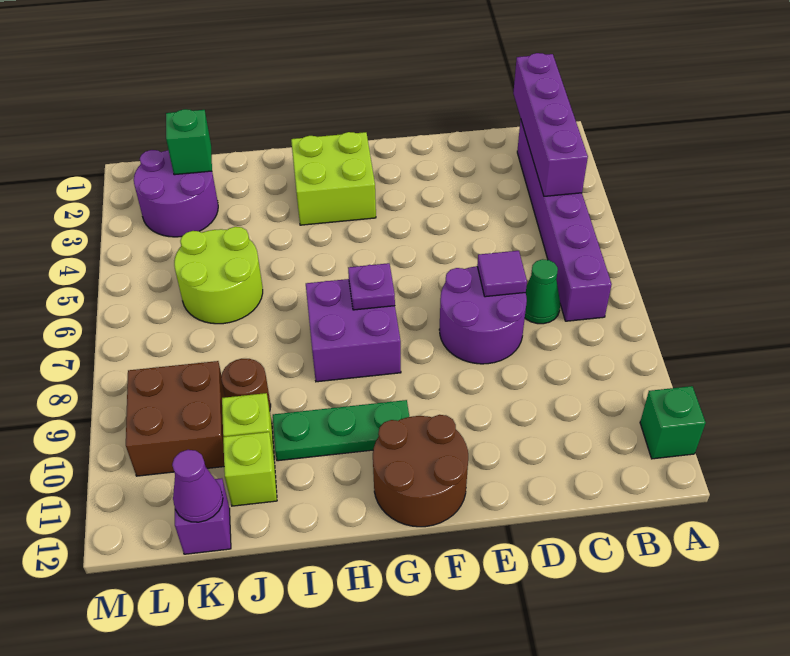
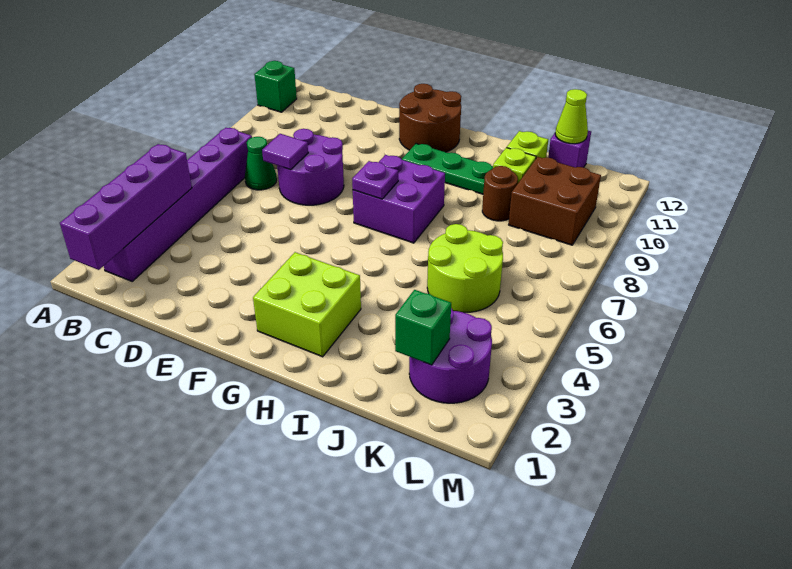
purple 1x1 cone [172,450,223,522] -> lime 1x1 cone [555,89,588,144]

